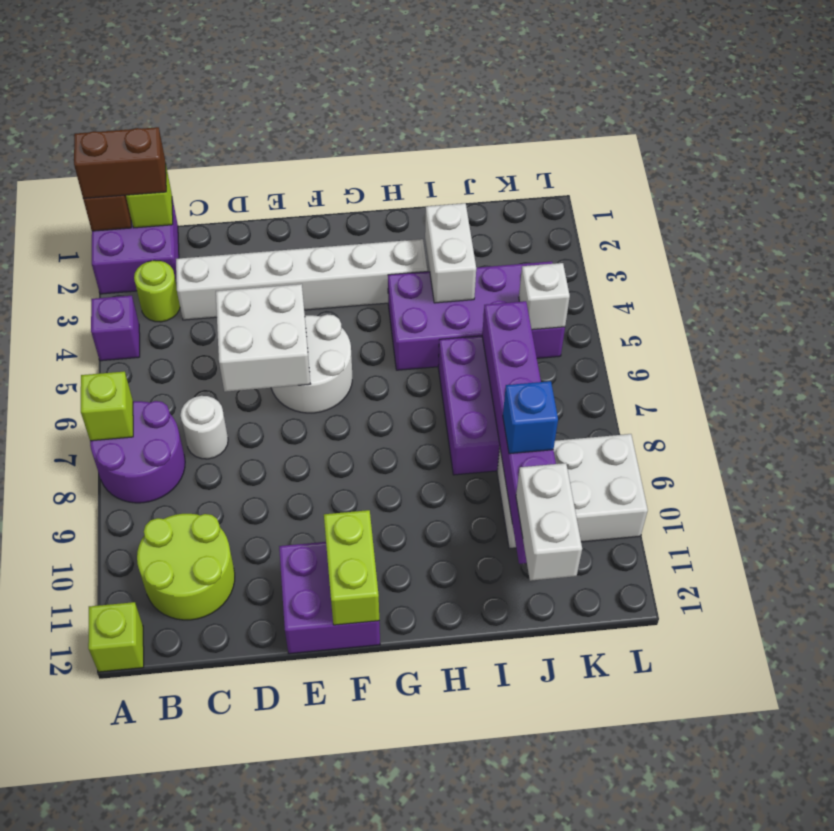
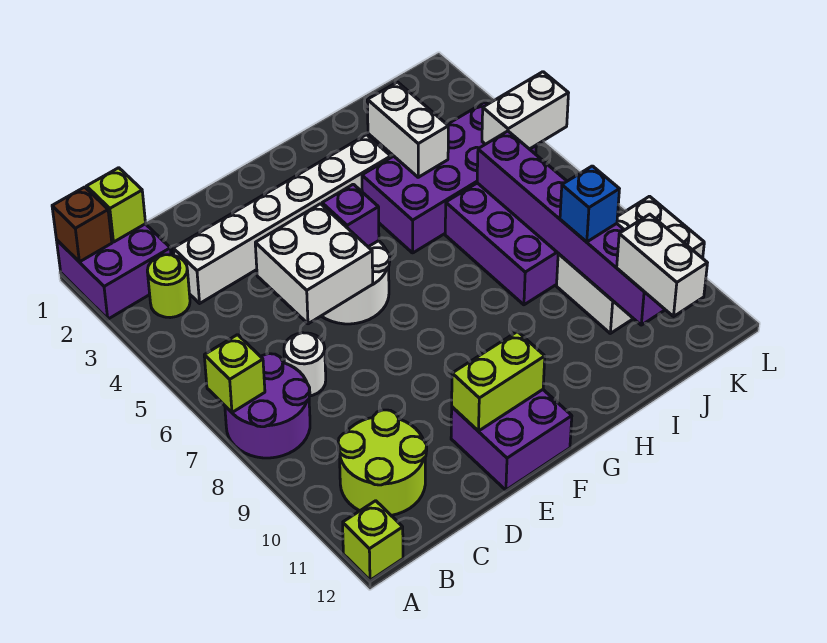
brown 1x2 brick [74,127,166,198] -> none
purple 1x1 brick [91,296,140,361] -> purple 1x1 brick moved to [322,184,379,247]
lime 1x2 brick [324,510,379,625] -> lime 1x2 brick turned to [452,331,545,431]
white 1x1 brick [519,263,570,330] -> white 1x2 brick [482,72,568,149]

